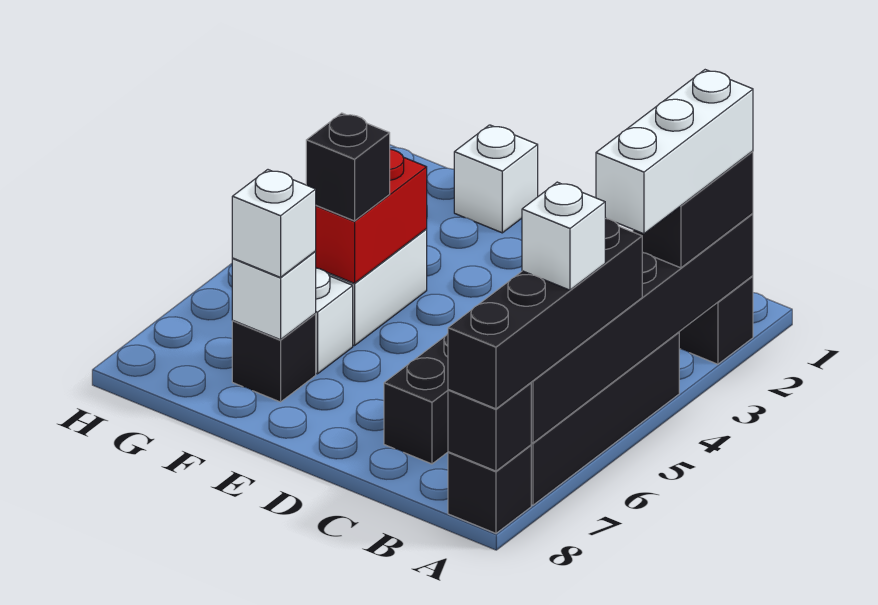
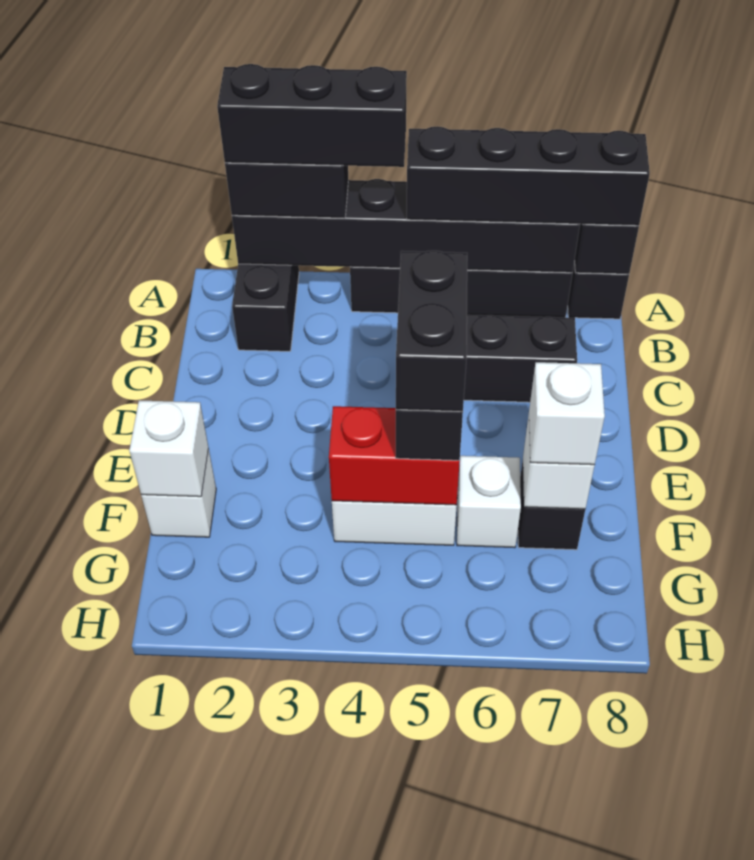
white 1x3 brick [596,70,753,234] -> black 1x3 brick [217,64,407,167]
white 1x1 brick [522,182,606,290] -> white 1x1 brick moved to [129,400,208,497]
none -> black 1x2 brick [396,251,467,411]

